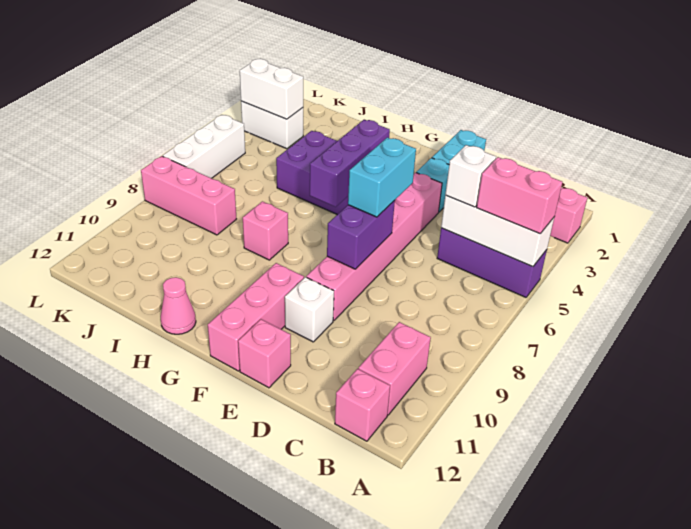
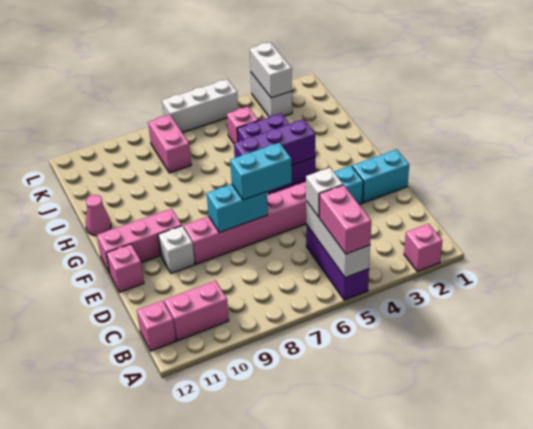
purple 1x2 brick [327,201,395,269] -> cyan 1x2 brick [207,184,268,233]
pink 1x1 brick [243,201,288,260] -> pink 1x1 brick moved to [227,107,258,143]
pink 1x3 brick [141,156,236,235] -> pink 1x2 brick [148,115,191,173]

